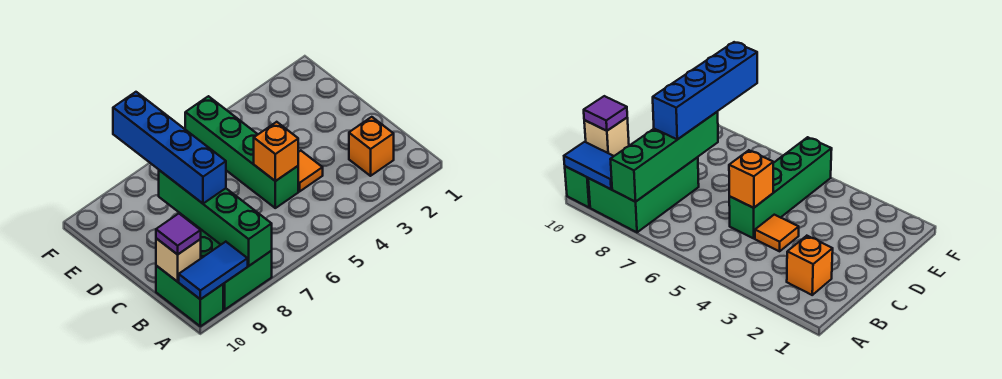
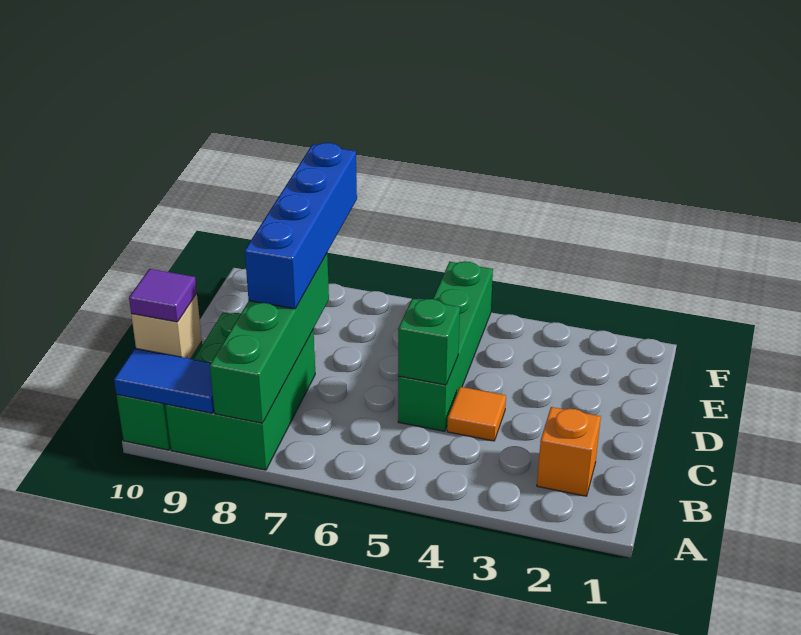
orange 1x1 brick [254,122,298,181] -> green 1x1 brick [398,299,460,385]

